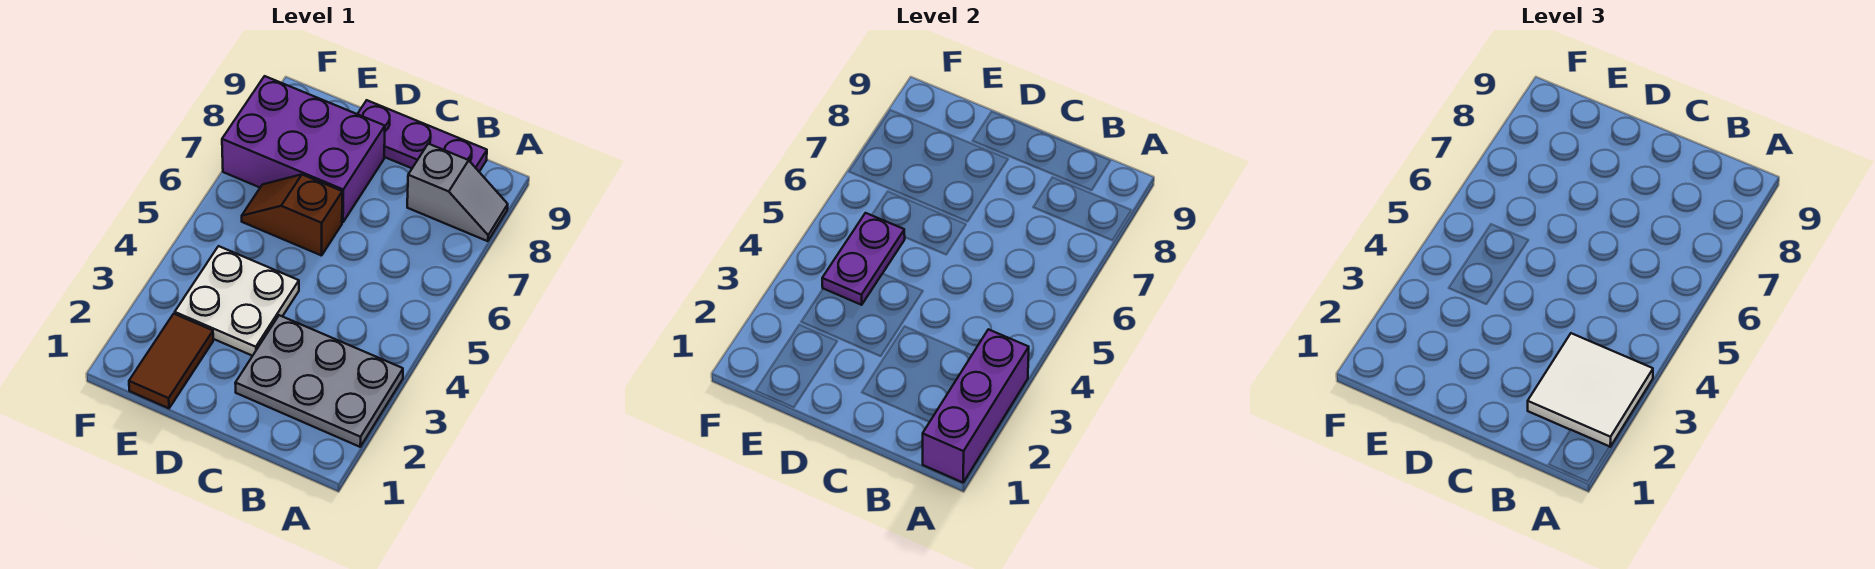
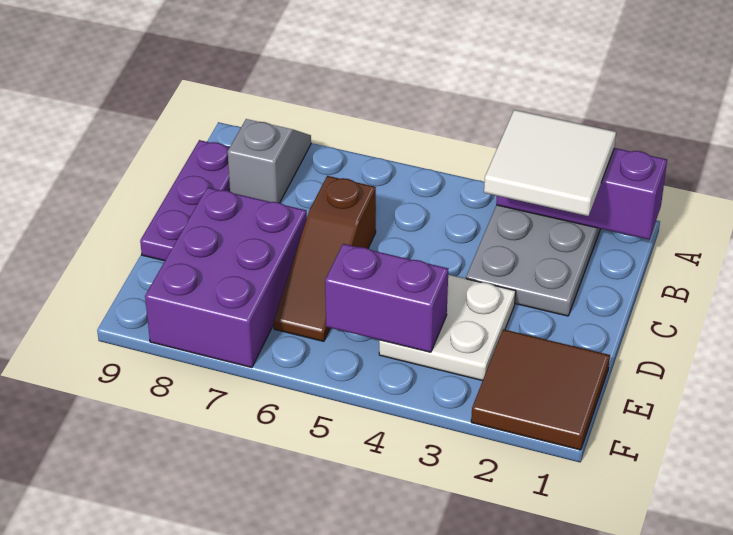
brown 1x2 slope [242,174,342,256] -> brown 1x3 slope [274,176,376,341]
brown 1x2 tile [129,314,213,408] -> brown 2x2 tile [471,329,610,450]
purple 1x2 plate [822,213,905,305] -> purple 1x2 brick [325,244,448,352]

